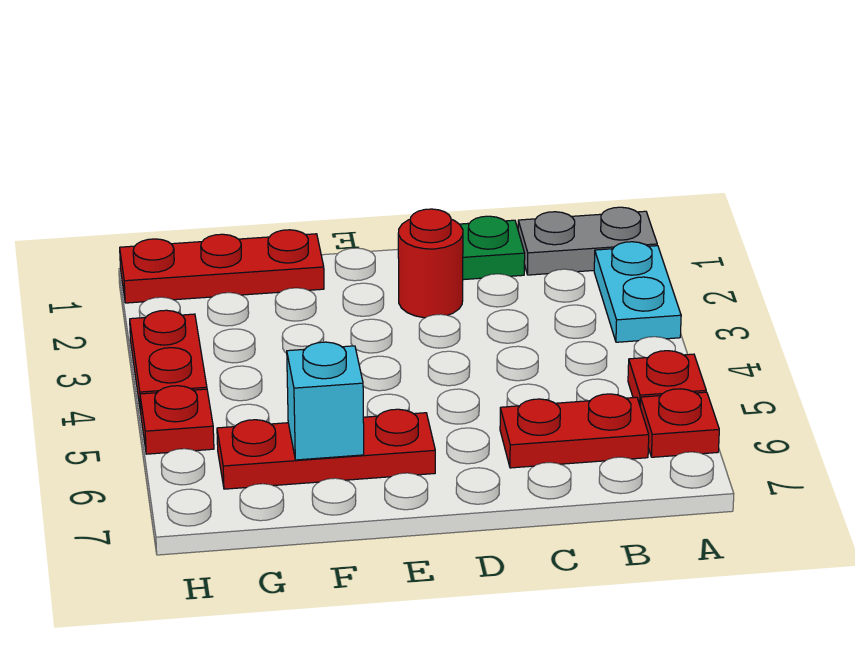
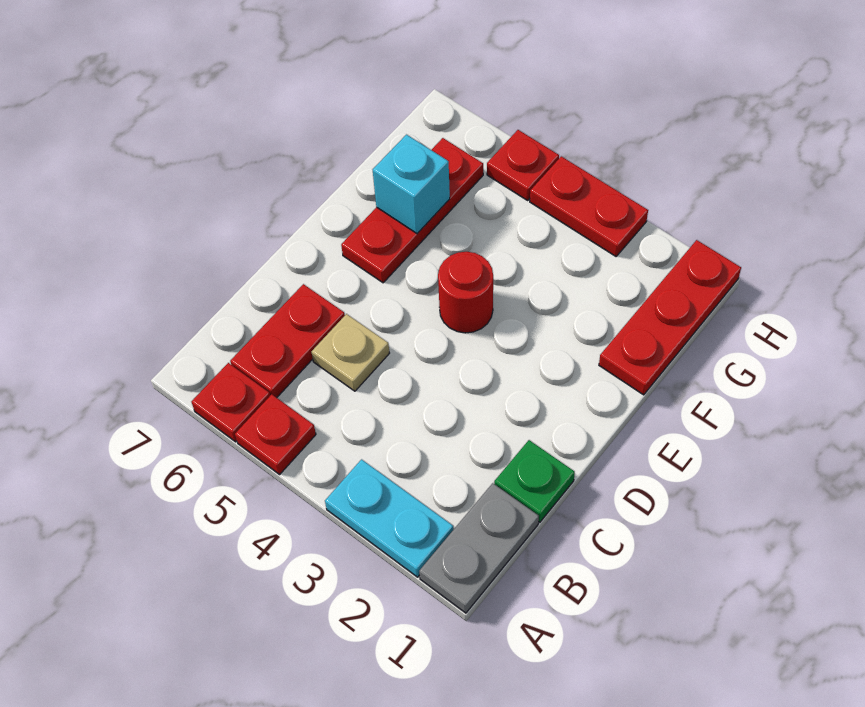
none -> tan 1x1 plate [311,314,389,391]
red 1x1 round brick [398,209,463,318] -> red 1x1 round brick moved to [438,252,493,333]

